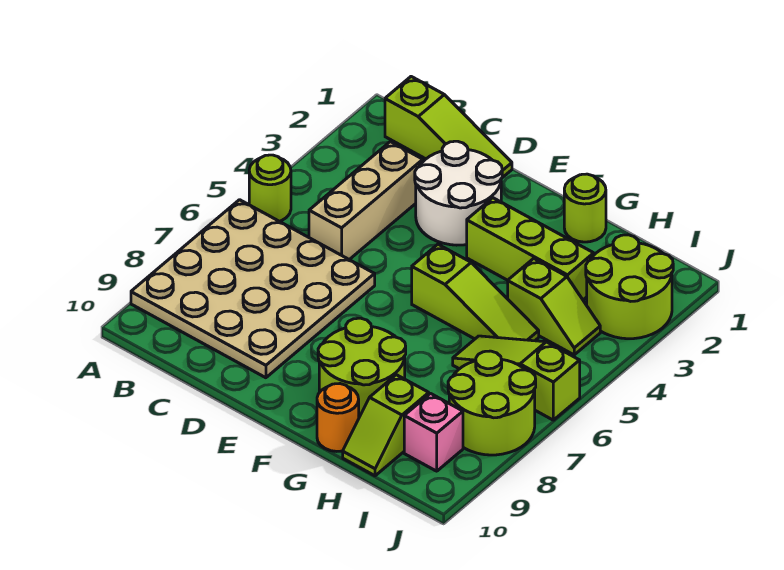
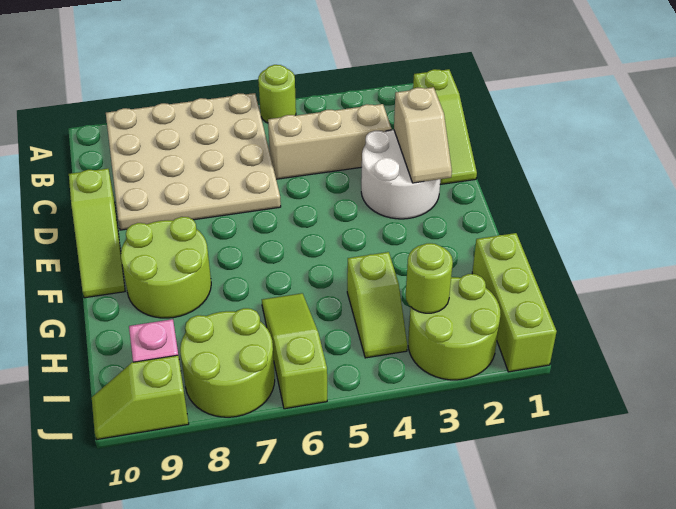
none -> tan 1x2 slope [394,87,452,183]
lime 1x3 brick [467,198,594,300] -> lime 1x3 brick moved to [472,233,557,372]
lime 1x3 slope [412,244,539,341] -> lime 1x3 slope moved to [69,169,125,298]
lime 1x1 round brick [564,174,606,242] -> lime 1x1 round brick moved to [406,243,453,313]
orange 1x1 round brick [317,384,359,451] -> none
lime 1x2 slope [343,375,429,476] -> lime 1x2 slope moved to [92,355,189,440]

